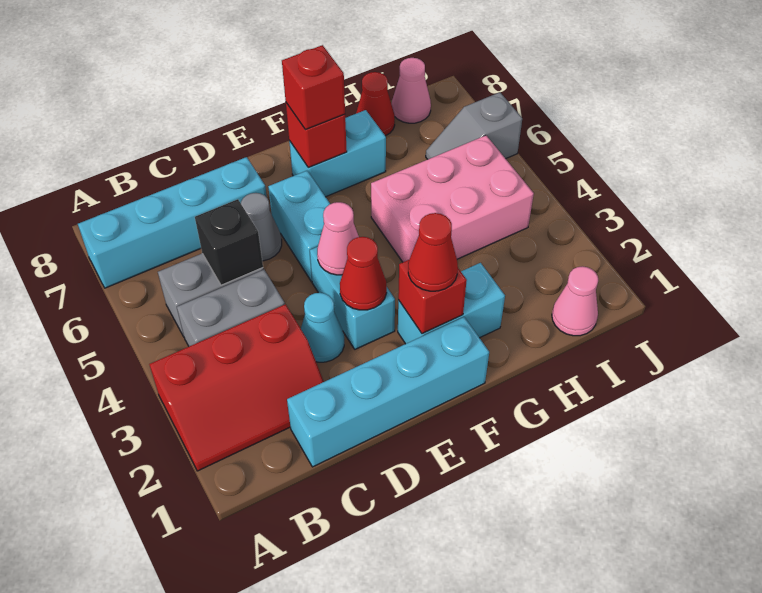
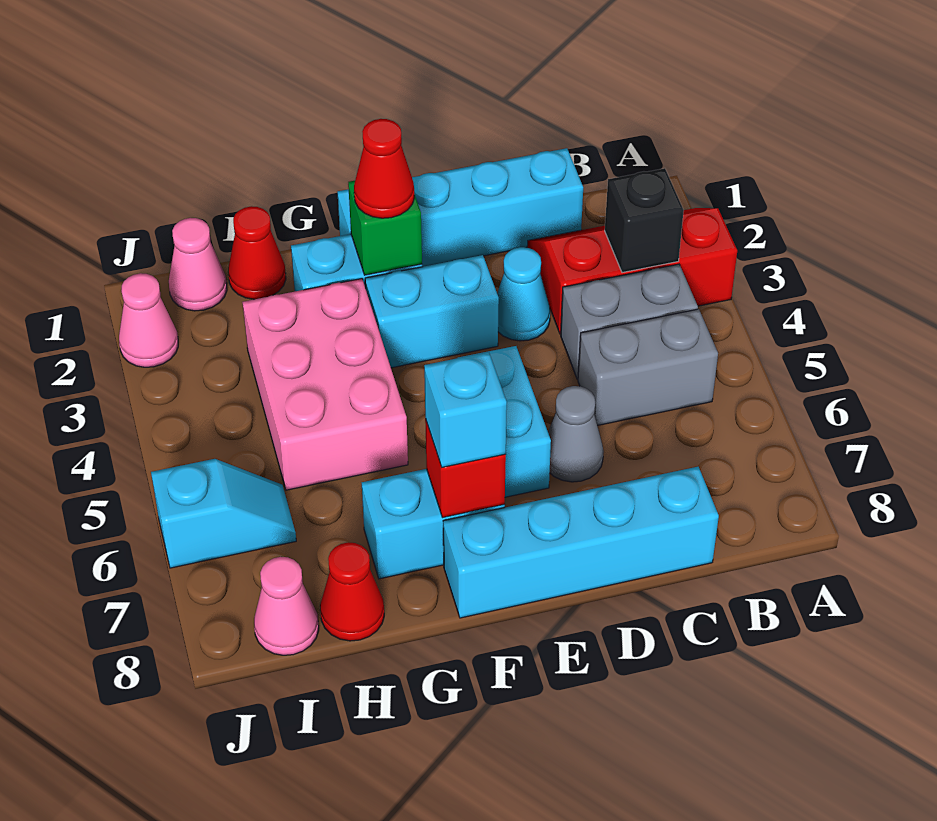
cyan 1x4 brick [78,157,267,288] -> cyan 1x4 brick moved to [443,467,719,618]
black 1x1 brick [195,199,263,285] -> black 1x1 brick moved to [605,168,684,273]
cyan 1x2 brick [310,247,395,349] -> cyan 1x2 brick turned to [365,255,499,368]
red 1x1 cone [340,237,387,310] -> red 1x1 cone moved to [228,206,286,299]
pink 1x1 cone [317,202,359,275] -> pink 1x1 cone moved to [119,273,178,367]
red 1x1 brick [398,260,467,334] -> green 1x1 brick [348,181,422,275]
red 1x1 brick [282,45,345,130] -> cyan 1x1 brick [424,352,507,467]
pink 2x3 brick [371,135,534,262] -> pink 2x3 brick turned to [242,279,408,490]
grey 1x2 slope [426,92,522,159] -> cyan 1x2 slope [151,459,296,568]

